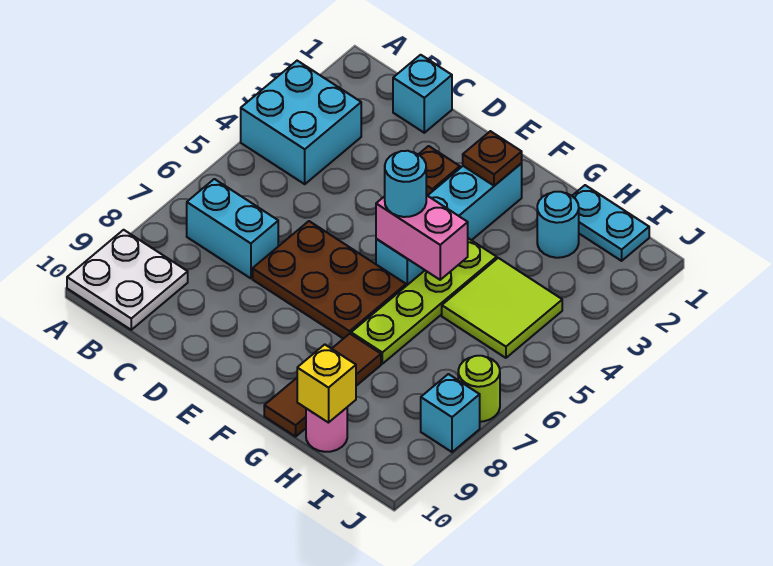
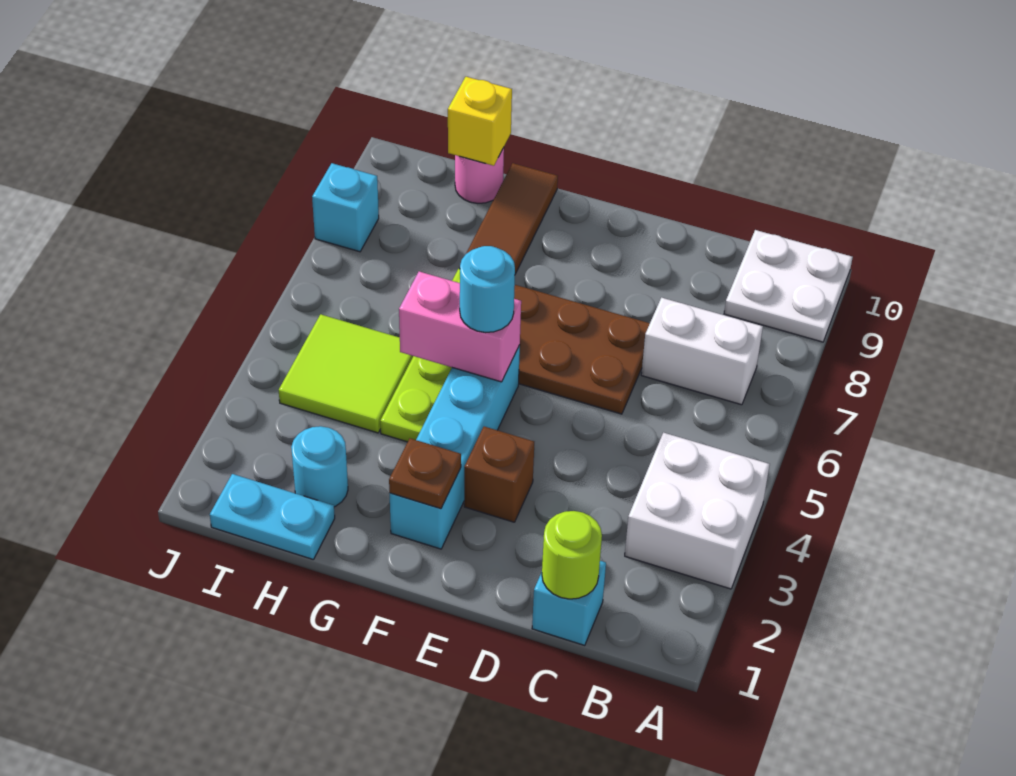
cyan 2x2 brick [241,61,361,184] -> white 2x2 brick [625,432,770,589]
cyan 1x2 brick [187,179,278,278] -> white 1x2 brick [641,298,763,405]
lime 1x1 round brick [458,356,500,422] -> lime 1x1 round brick moved to [542,511,602,599]

